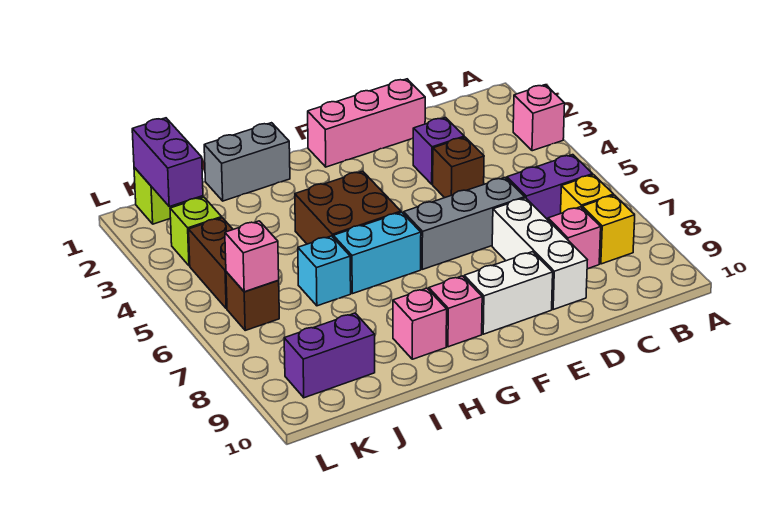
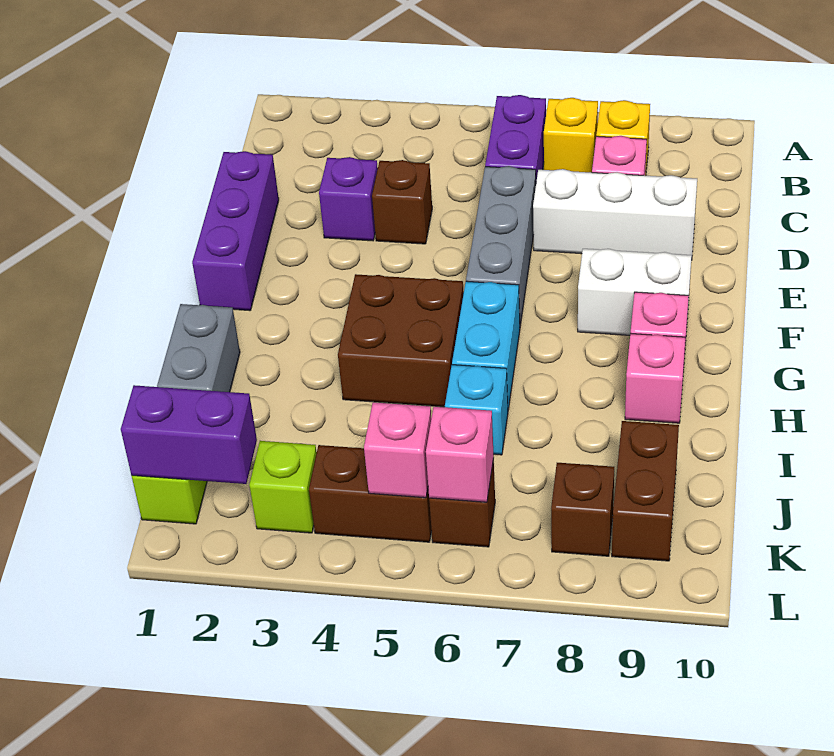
pink 1x1 brick [513,85,565,151] -> pink 1x1 brick moved to [364,402,431,498]
pink 1x3 brick [308,79,425,167] -> purple 1x3 brick [192,151,279,311]
white 1x2 brick [464,252,553,334] -> white 1x2 brick turned to [578,249,692,335]
purple 1x2 brick [284,313,375,398] -> brown 1x2 brick [612,421,679,561]
none -> brown 1x1 brick [551,463,614,556]

